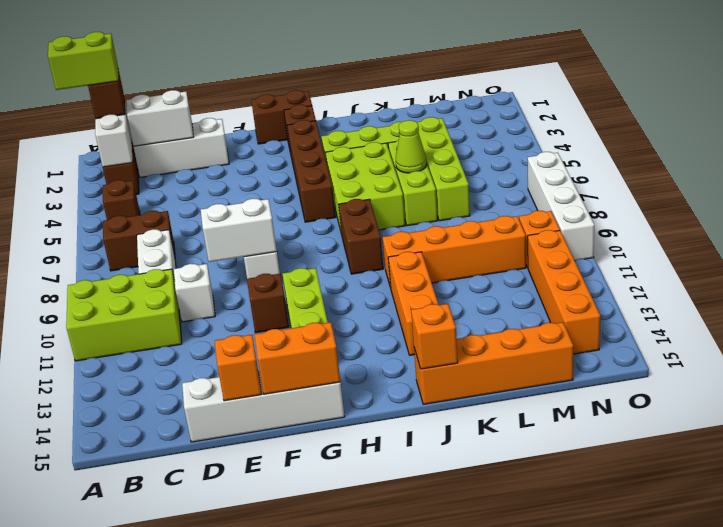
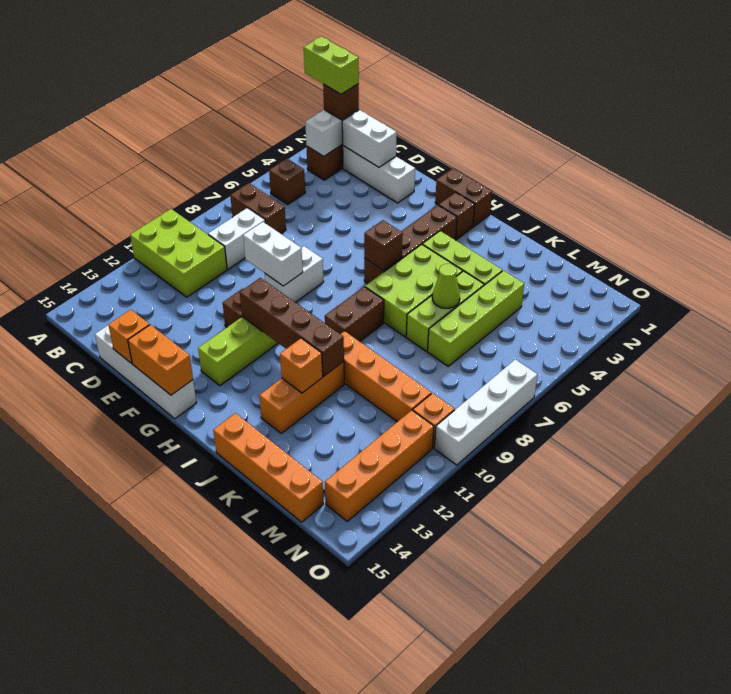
white 1x1 brick [174,264,215,322] -> none
none -> brown 1x4 brick [240,278,344,376]
none -> brown 1x1 brick [364,220,403,270]
orange 1x1 brick [411,304,458,369] -> orange 1x1 brick moved to [280,338,323,393]

